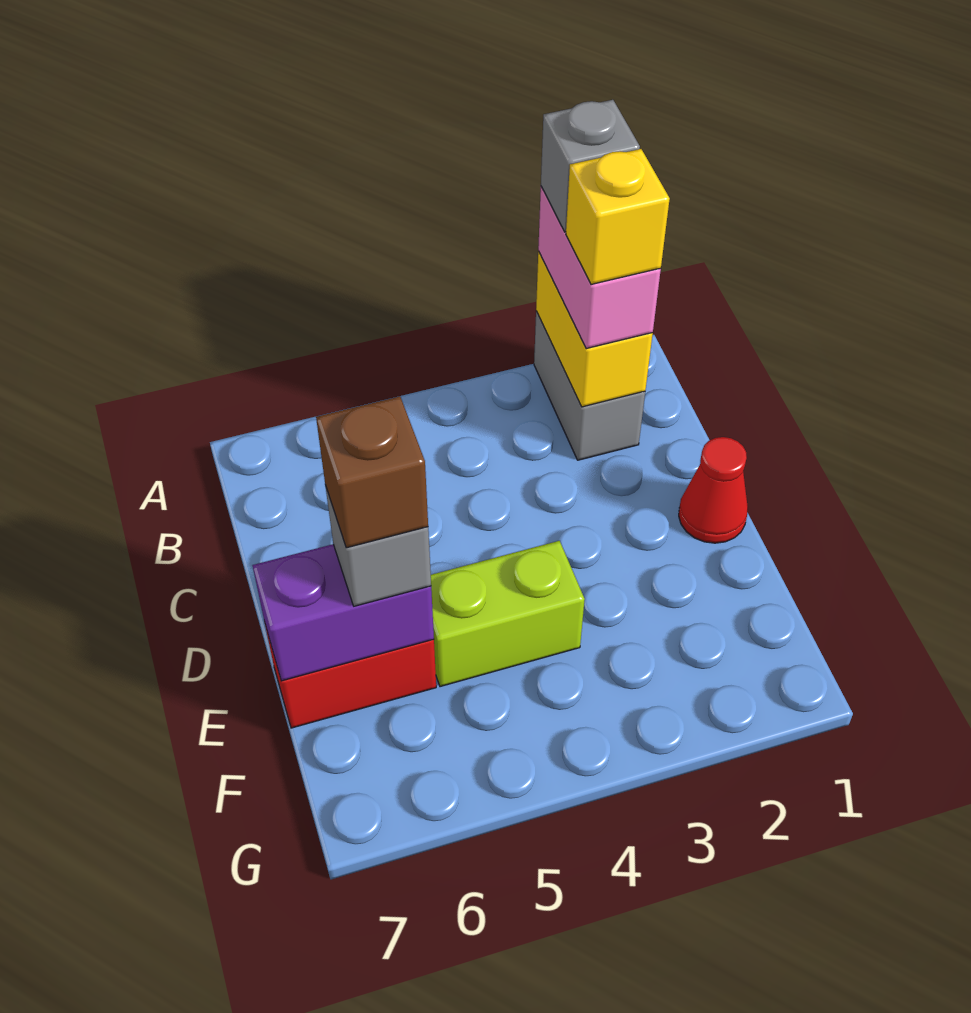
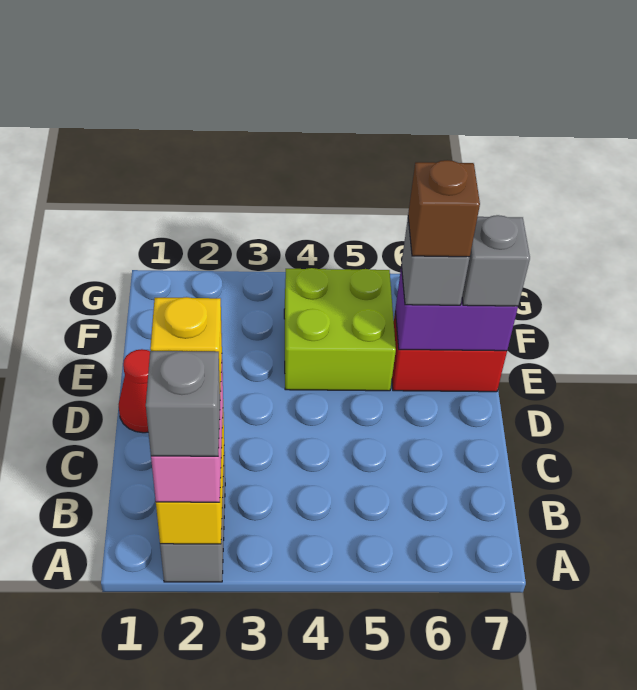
lime 1x2 brick [431,541,585,687] -> lime 2x2 brick [284,268,396,391]
none -> grey 1x1 brick [462,215,530,306]

